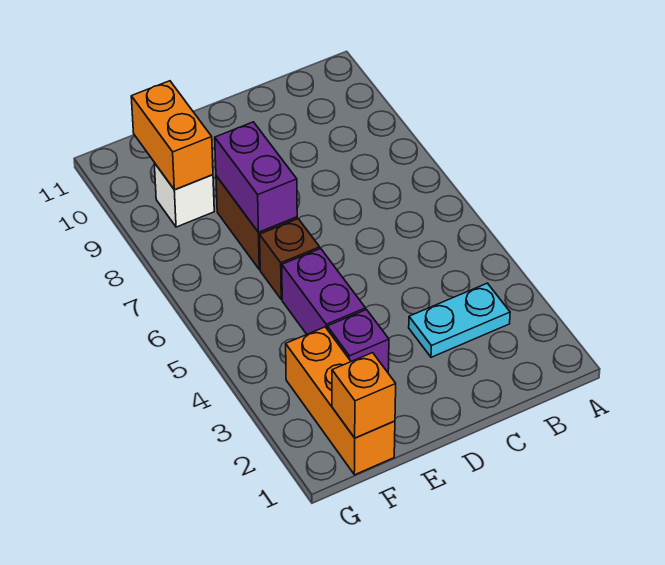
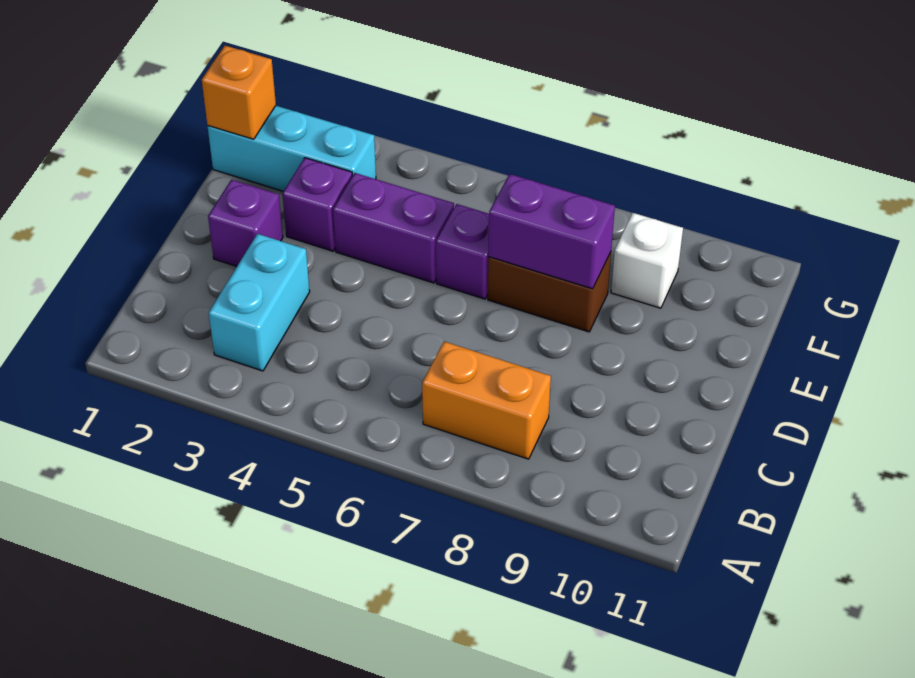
cyan 1x2 plate [409,283,510,357] -> cyan 1x2 brick [209,234,310,371]
none -> purple 1x1 brick [208,180,283,266]
brown 1x1 brick [260,219,320,300] -> purple 1x1 brick [436,204,489,299]
orange 1x3 brick [286,327,395,475] -> cyan 1x3 brick [208,106,376,191]
orange 1x2 brick [131,81,213,190] -> orange 1x2 brick moved to [422,342,551,459]

